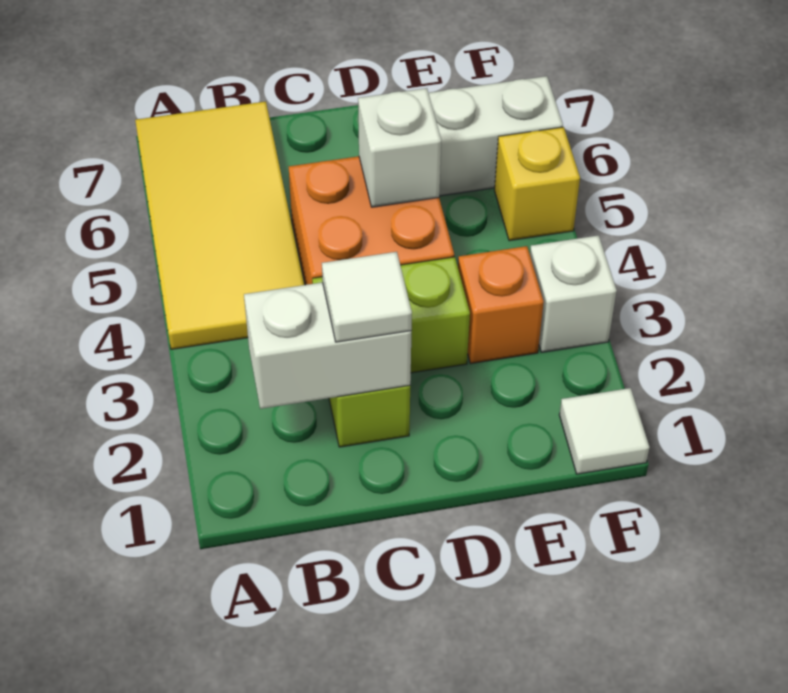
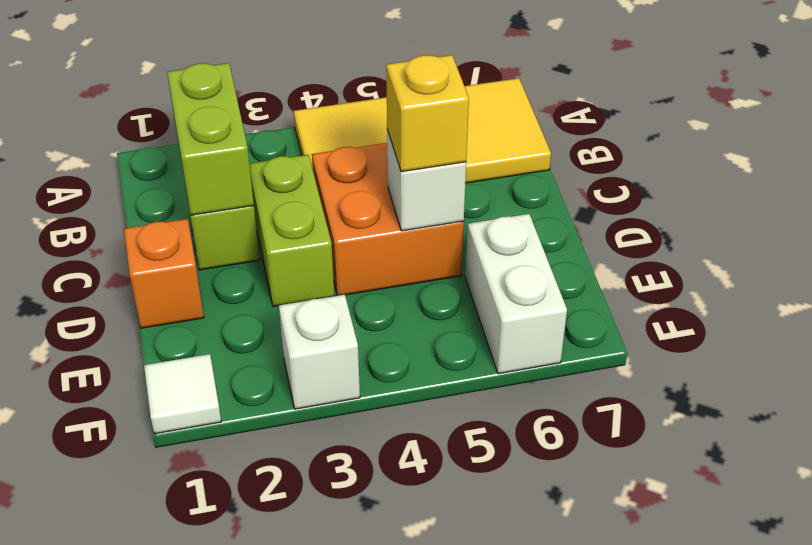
white 1x2 brick [244,282,411,409] -> lime 1x2 brick [167,63,254,215]
white 1x1 tile [322,252,412,342] -> none
orange 1x1 brick [458,246,544,364] -> orange 1x1 brick moved to [124,219,204,328]
yellow 1x1 brick [494,127,580,241] -> yellow 1x1 brick moved to [386,55,469,172]

